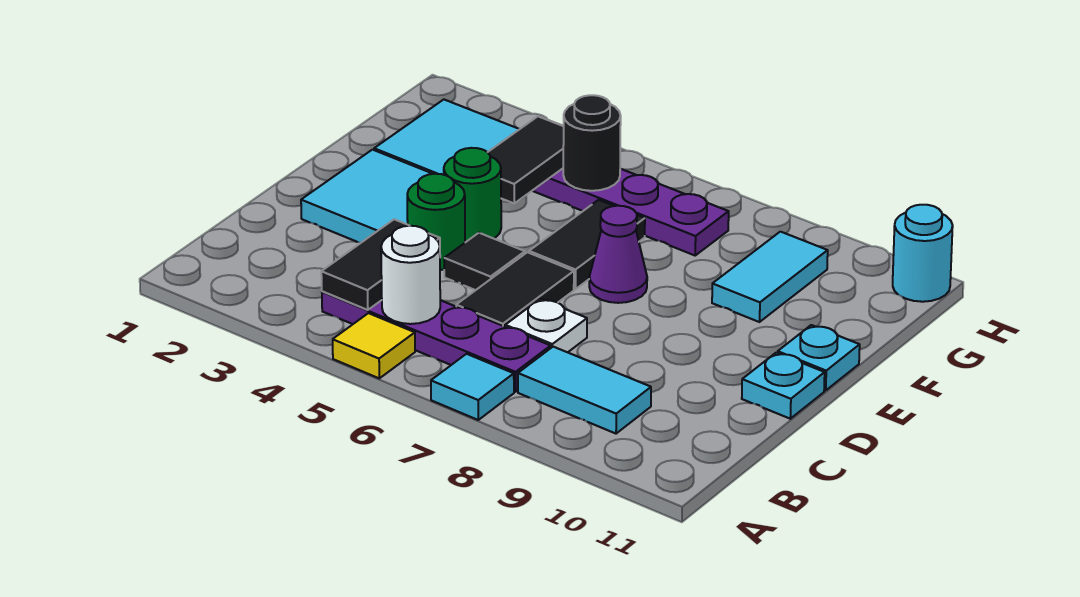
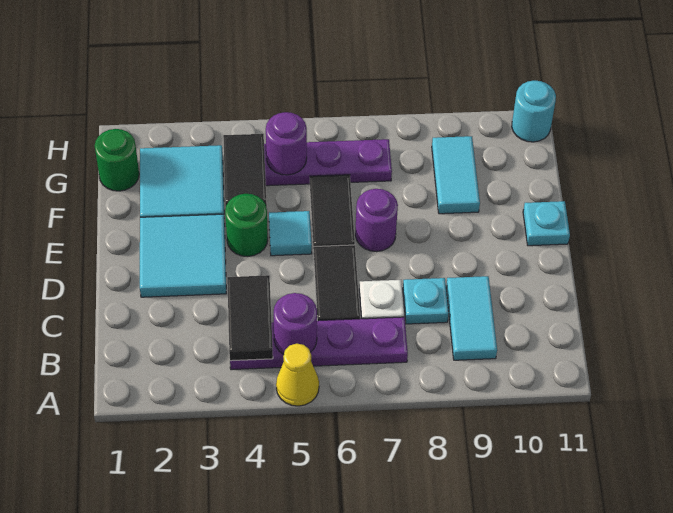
yellow 1x1 tile [333,313,415,378] -> yellow 1x1 cone [276,344,319,406]
cyan 1x1 tile [431,354,514,420] -> cyan 1x1 tile moved to [269,211,312,256]
white 1x1 round brick [381,226,440,324] -> purple 1x1 round brick [274,293,317,355]
cyan 1x2 tile [518,347,651,434] -> cyan 1x2 tile turned to [446,276,497,360]
green 1x1 round brick [407,174,465,270] -> green 1x1 round brick moved to [95,129,139,191]
black 1x1 tile [444,233,525,290] -> none
cyan 1x1 plate [742,353,825,419] -> cyan 1x1 plate moved to [403,278,449,324]
purple 1x1 cone [589,206,647,303] -> purple 1x1 round brick [355,189,398,252]
black 1x1 round brick [563,95,621,191] -> purple 1x1 round brick [266,112,307,175]

